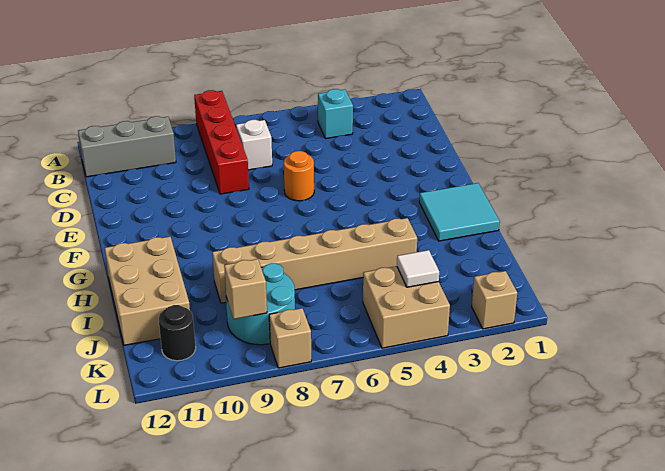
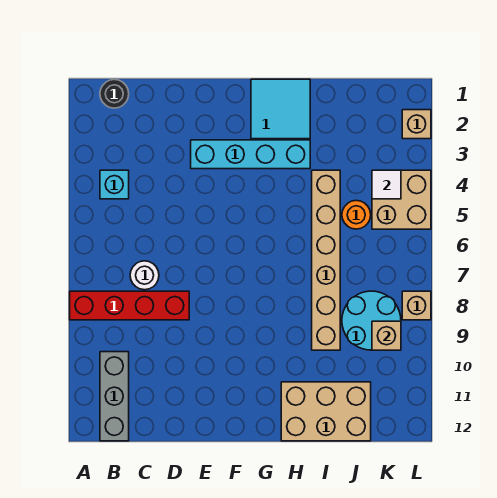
white 1x1 brick [236,120,272,170] -> white 1x1 round brick [130,261,159,290]
none -> cyan 1x4 brick [191,140,310,169]
orange 1x1 round brick [284,151,314,201] -> orange 1x1 round brick moved to [342,200,371,229]
black 1x1 round brick [159,305,196,361] -> black 1x1 round brick moved to [100,79,129,108]

